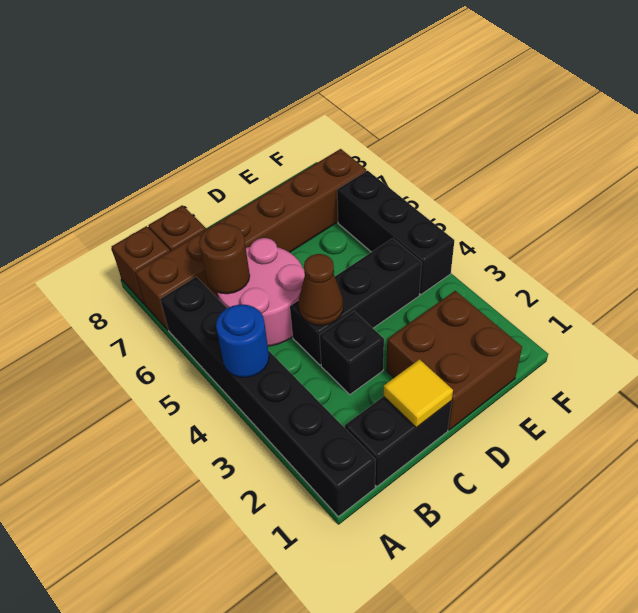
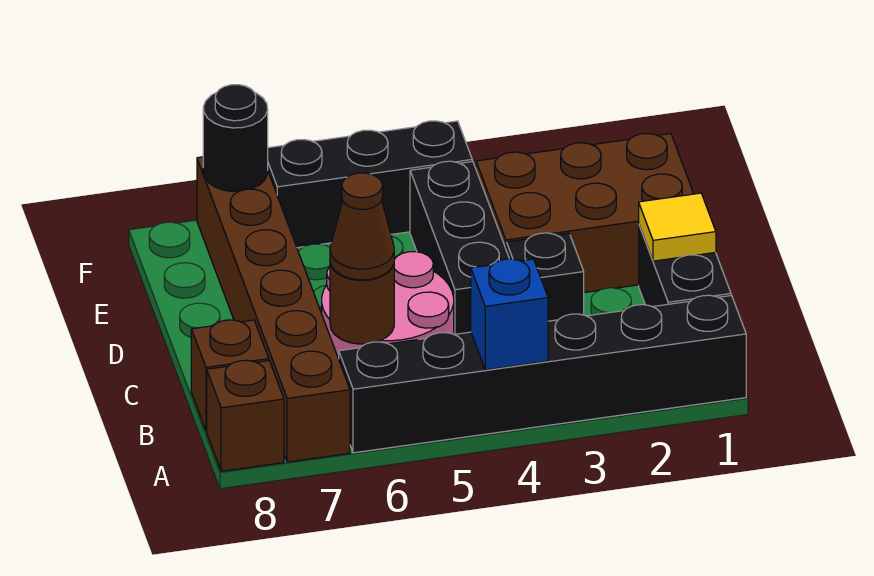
blue 1x1 round brick [216,304,269,377] -> blue 1x1 brick [471,259,548,370]
brown 1x1 cone [298,254,343,325] -> brown 1x1 cone moved to [330,173,394,280]
brown 2x2 brick [386,291,522,430] -> brown 2x3 brick [476,134,694,292]
none -> black 1x1 round brick [203,85,268,192]

